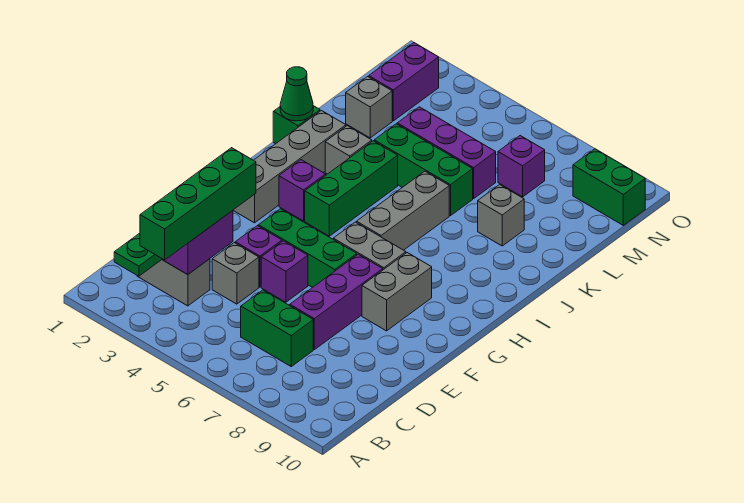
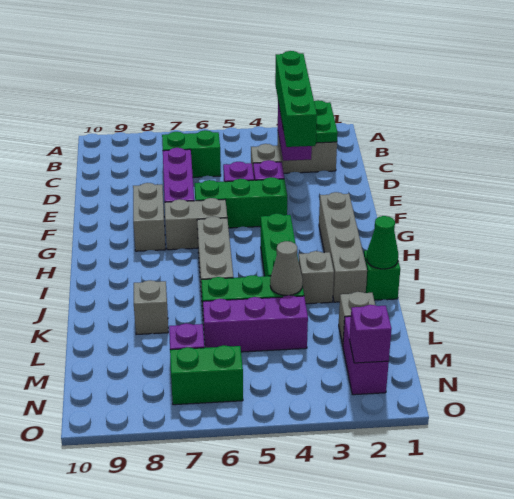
purple 1x1 brick [279,160,326,221] -> purple 1x1 brick moved to [349,305,391,363]
none -> grey 1x1 cone [270,241,303,295]
green 1x2 brick [573,149,645,225] -> green 1x2 brick moved to [170,345,243,405]

